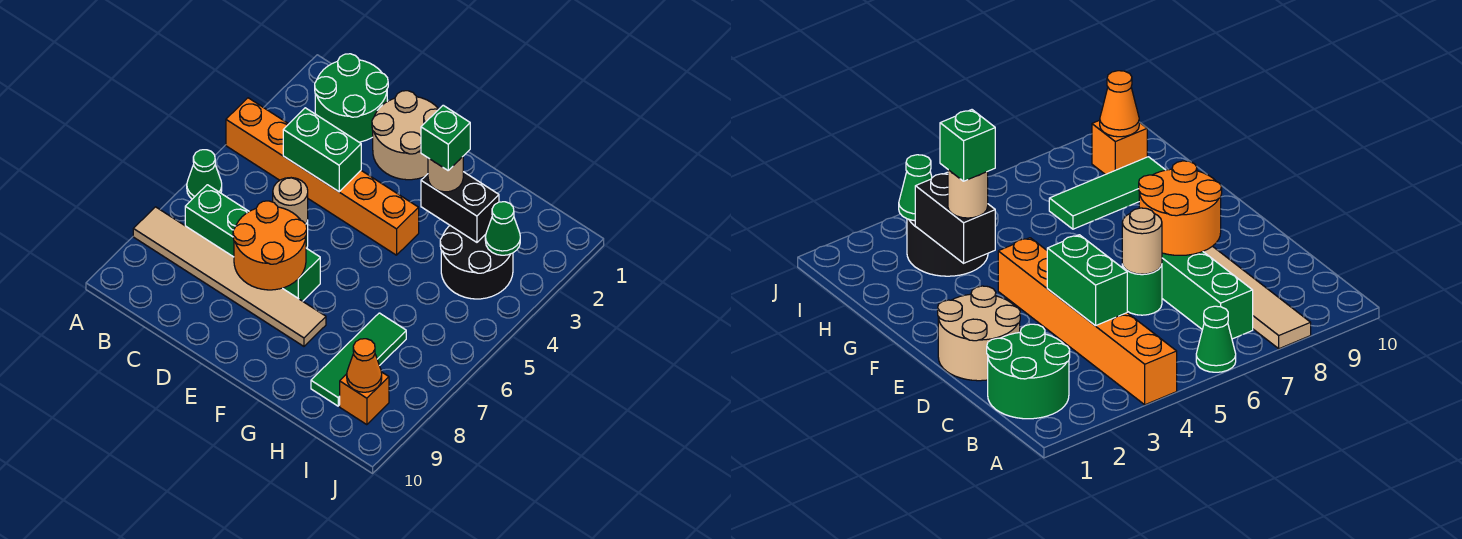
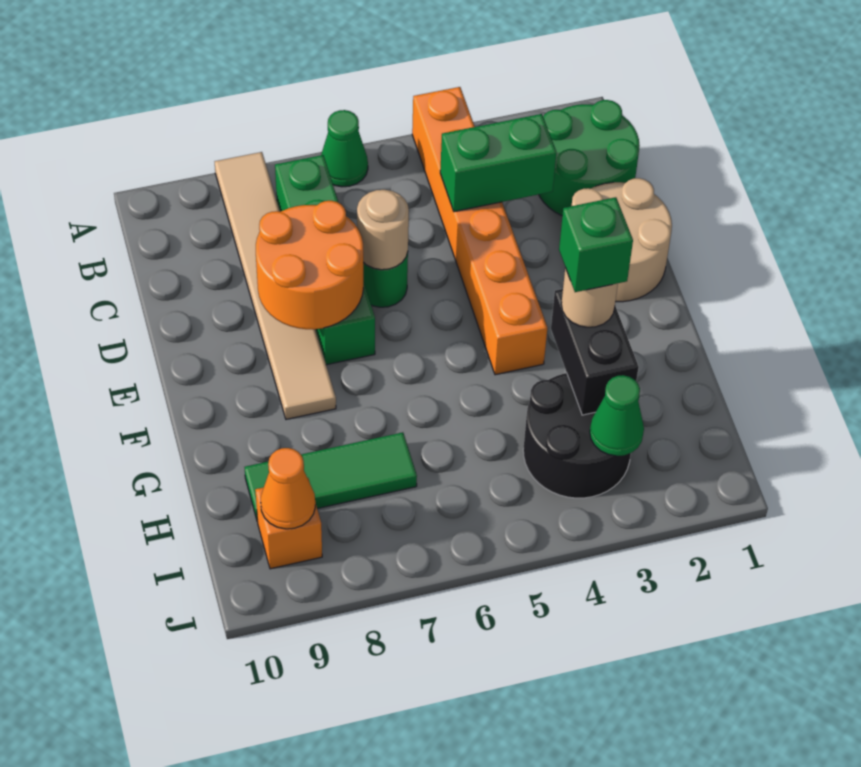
green 1x2 brick [283,108,361,192] -> green 1x2 brick turned to [440,114,556,212]

